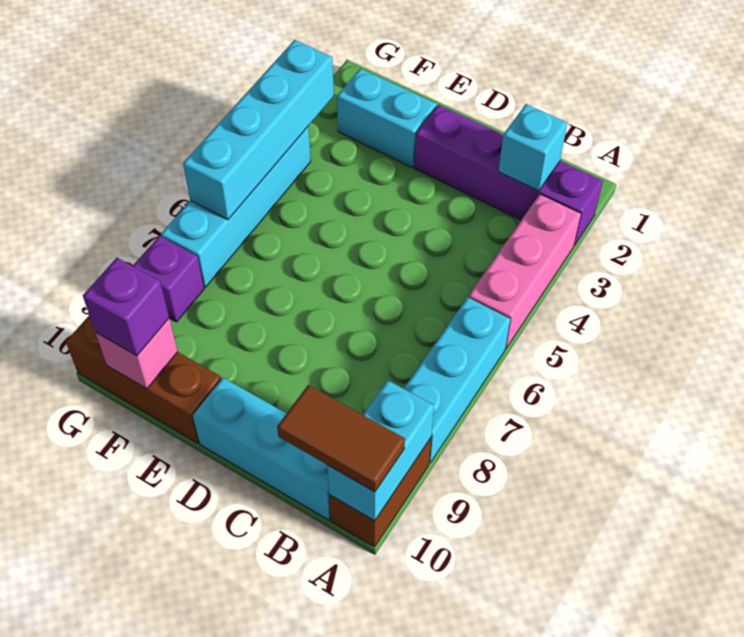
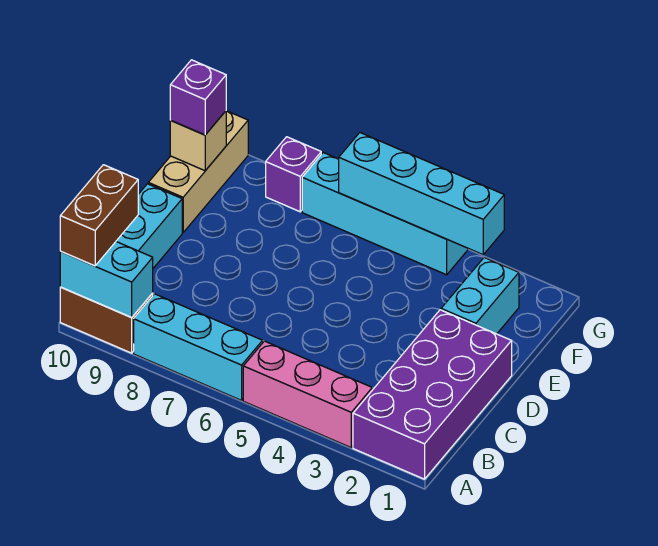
purple 1x4 brick [414,105,603,245] -> purple 2x4 brick [353,310,512,479]
brown 1x2 tile [277,385,405,492] -> brown 1x2 brick [60,165,138,266]
cyan 1x1 brick [498,104,567,191] -> none
brown 1x3 brick [66,316,221,443] -> tan 1x3 brick [148,111,248,233]
pink 1x1 brick [95,319,178,389] -> tan 1x1 brick [170,111,226,171]

